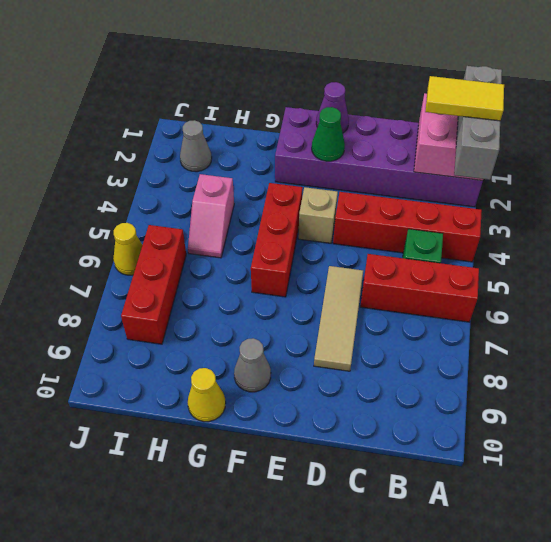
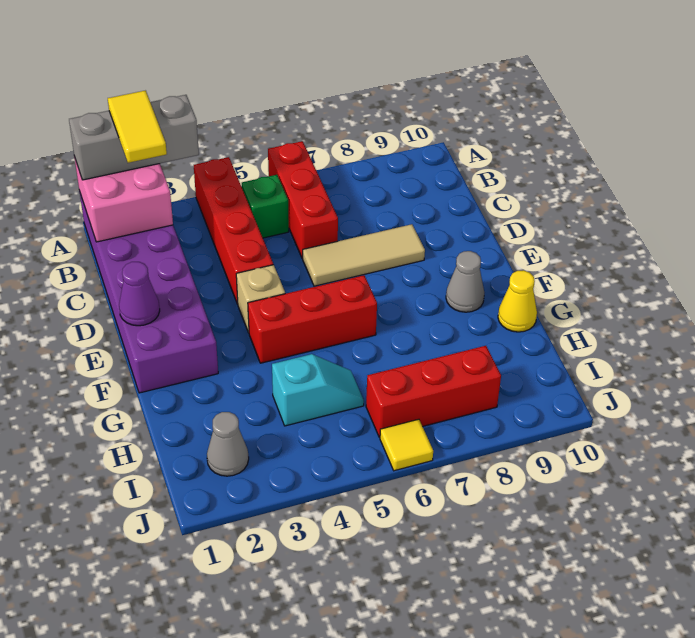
green 1x1 cone [312,107,345,161] -> none
pink 1x2 slope [188,174,234,258] -> cyan 1x2 slope [272,354,364,426]
yellow 1x1 cone [113,223,142,275] -> yellow 1x1 tile [380,419,433,471]

